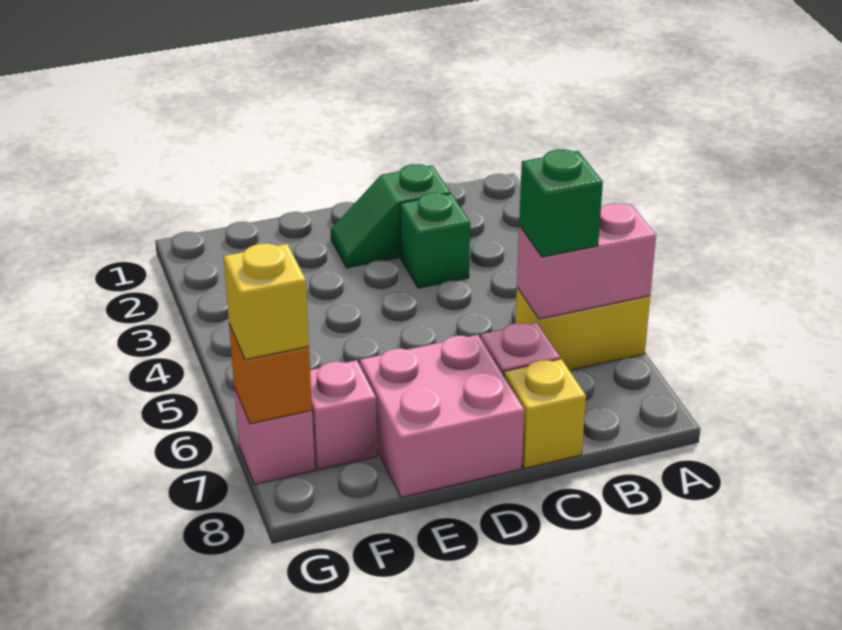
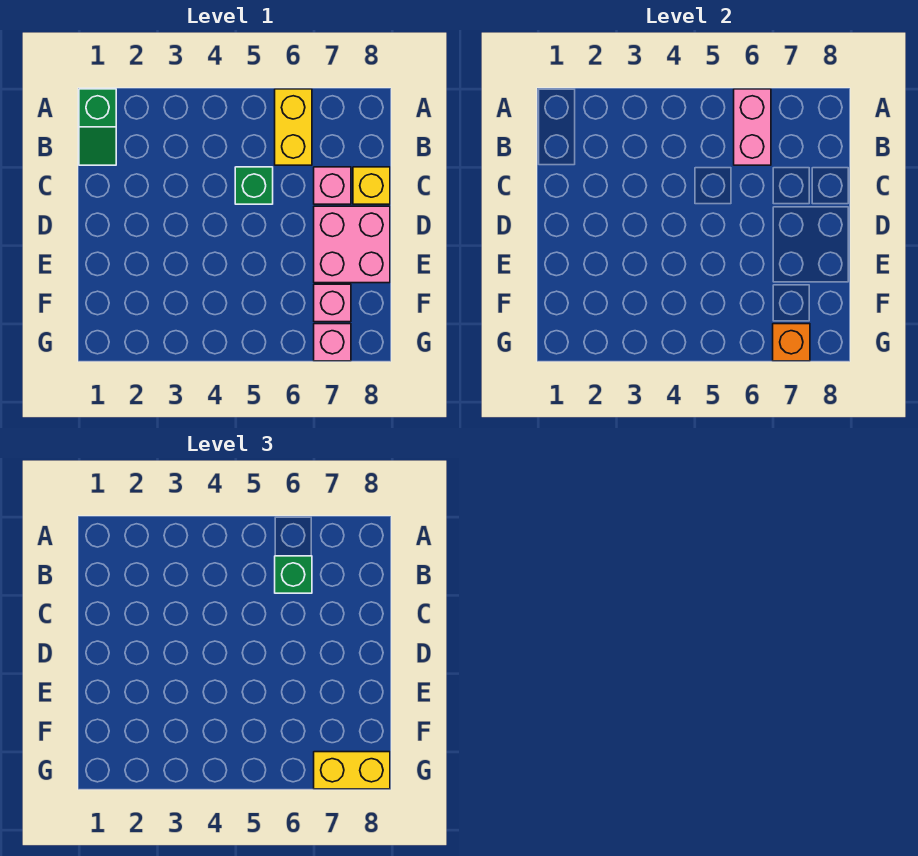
green 1x2 slope [331,164,450,268] -> green 1x2 slope moved to [79,89,116,165]
green 1x1 brick [400,193,470,288] -> green 1x1 brick moved to [235,167,273,204]
yellow 1x1 brick [224,244,309,360] -> yellow 1x2 brick [314,752,390,789]

